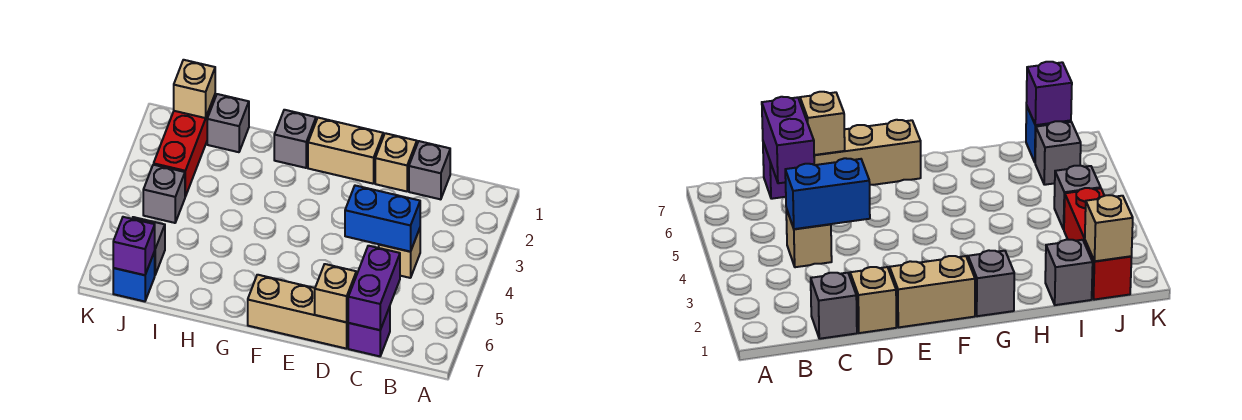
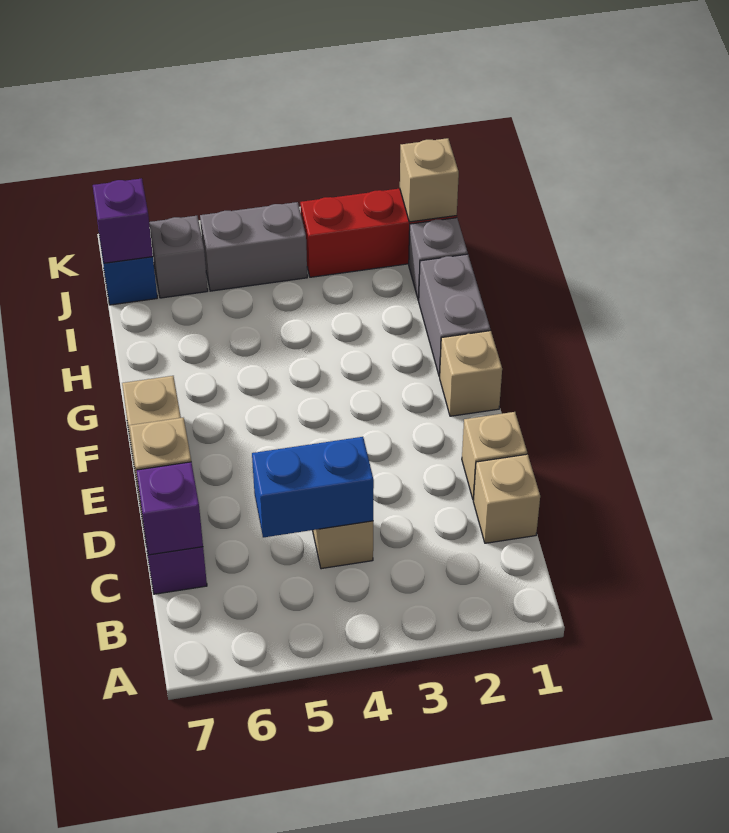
grey 1x1 brick [409,141,450,199] -> tan 1x1 brick [473,454,540,543]
blue 1x2 brick [345,186,420,252] -> blue 1x2 brick turned to [252,437,374,538]
purple 1x2 brick [348,246,400,330] -> purple 1x1 brick [136,462,203,555]
tan 1x2 brick [308,118,383,184] -> tan 1x1 brick [440,331,502,416]
grey 1x1 brick [274,110,316,168] -> grey 1x2 brick [419,254,490,377]
grey 1x1 brick [143,165,185,223] -> grey 1x2 brick [200,202,307,291]

